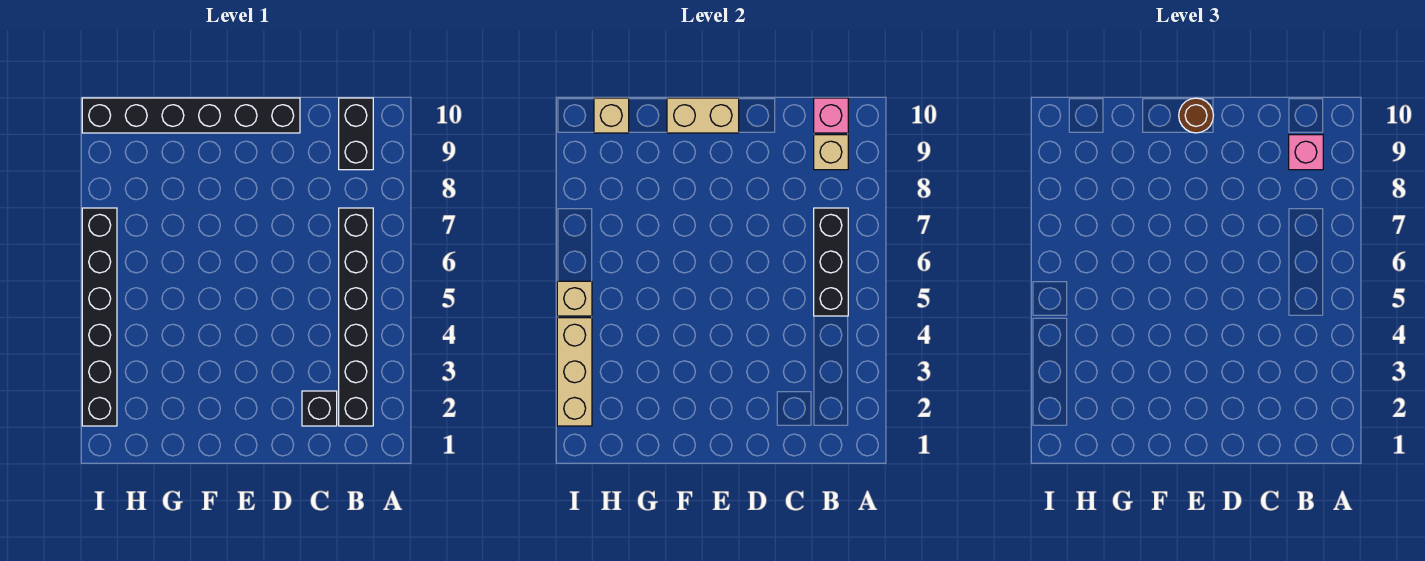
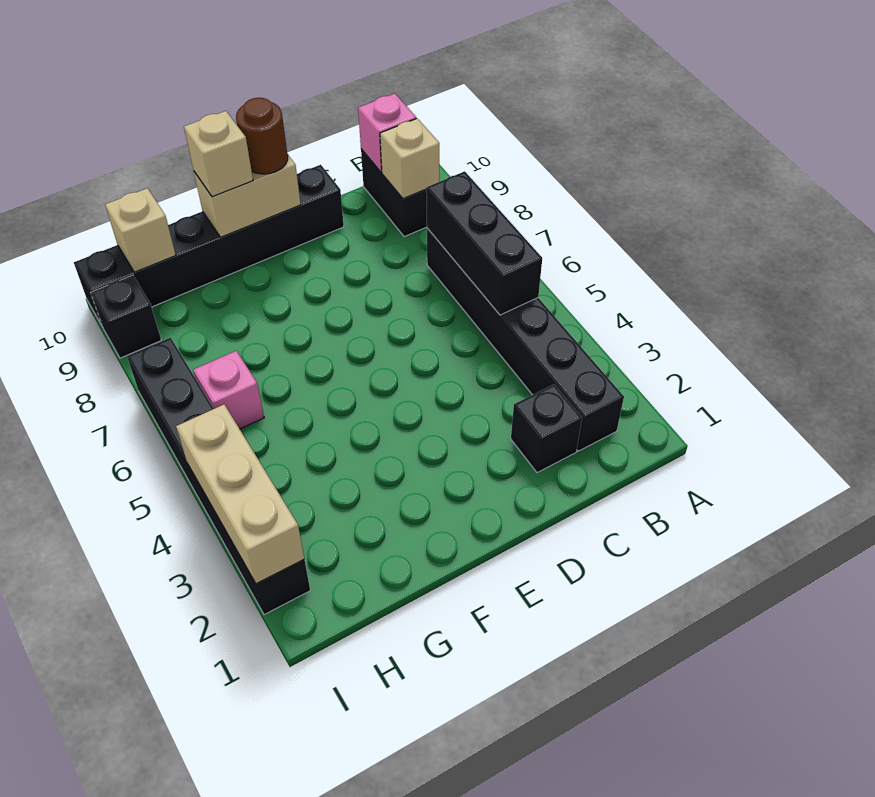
pink 1x1 brick [1289,135,1323,170] -> pink 1x1 brick moved to [193,351,264,429]
tan 1x1 brick [557,281,592,316] -> tan 1x1 brick moved to [184,111,253,197]
none -> black 1x1 brick [91,275,161,358]

